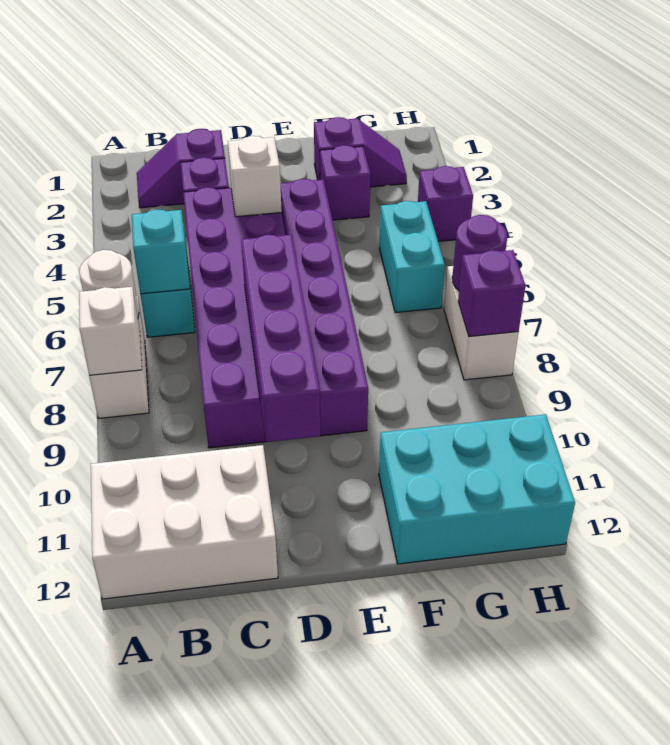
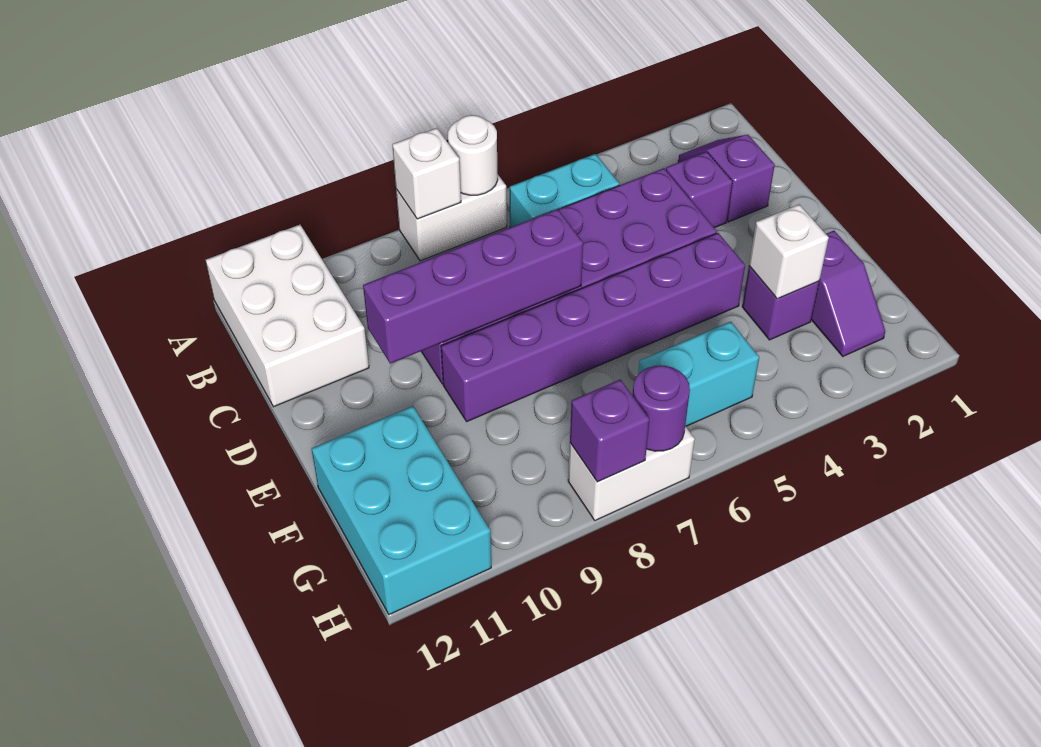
cyan 1x1 brick [132,209,190,294] -> none
white 1x1 brick [228,136,282,217] -> white 1x1 brick moved to [749,204,829,299]
purple 1x1 brick [418,166,473,241] -> none

